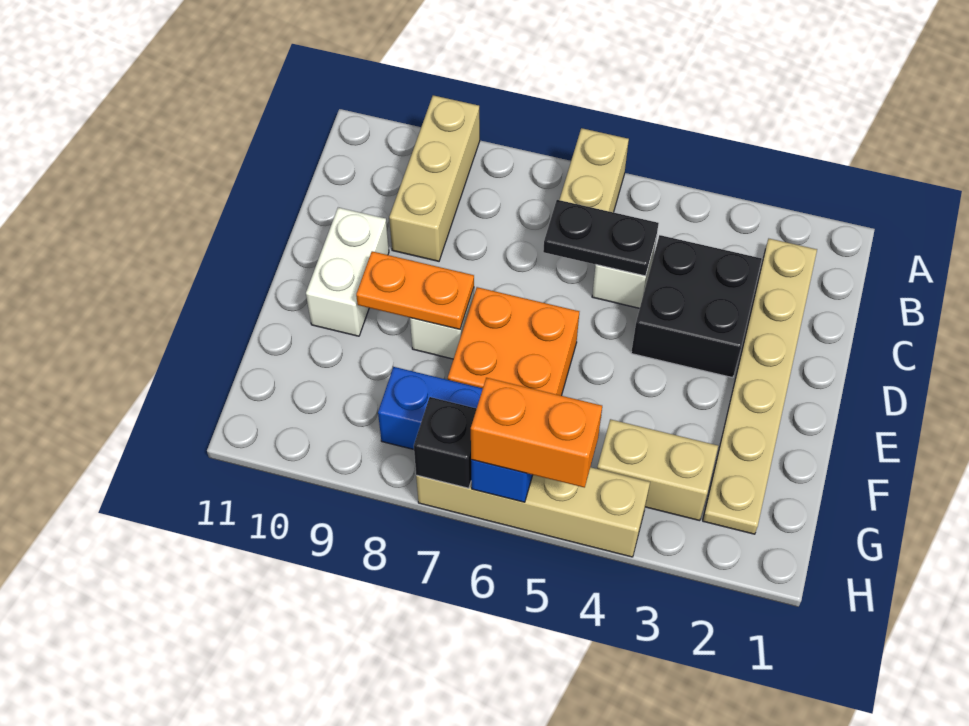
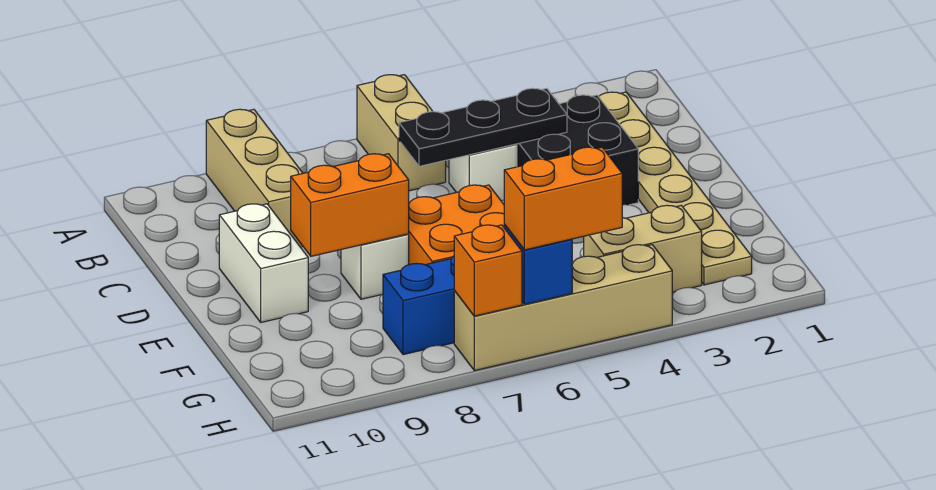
black 1x2 plate [543,200,659,276] -> black 1x3 plate [399,88,567,166]
orange 1x2 plate [356,251,474,329] -> orange 1x2 brick [291,154,409,256]
black 1x1 brick [414,397,477,488] -> orange 1x1 brick [454,225,522,316]

